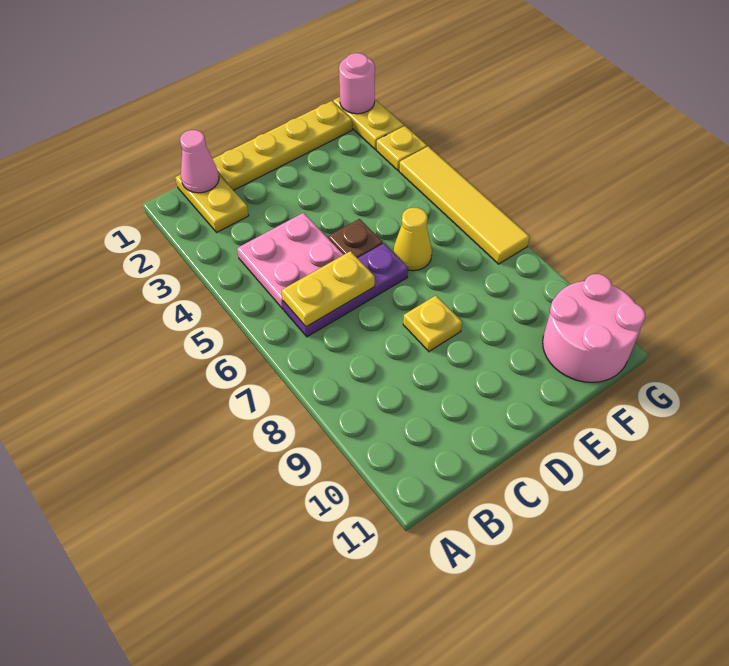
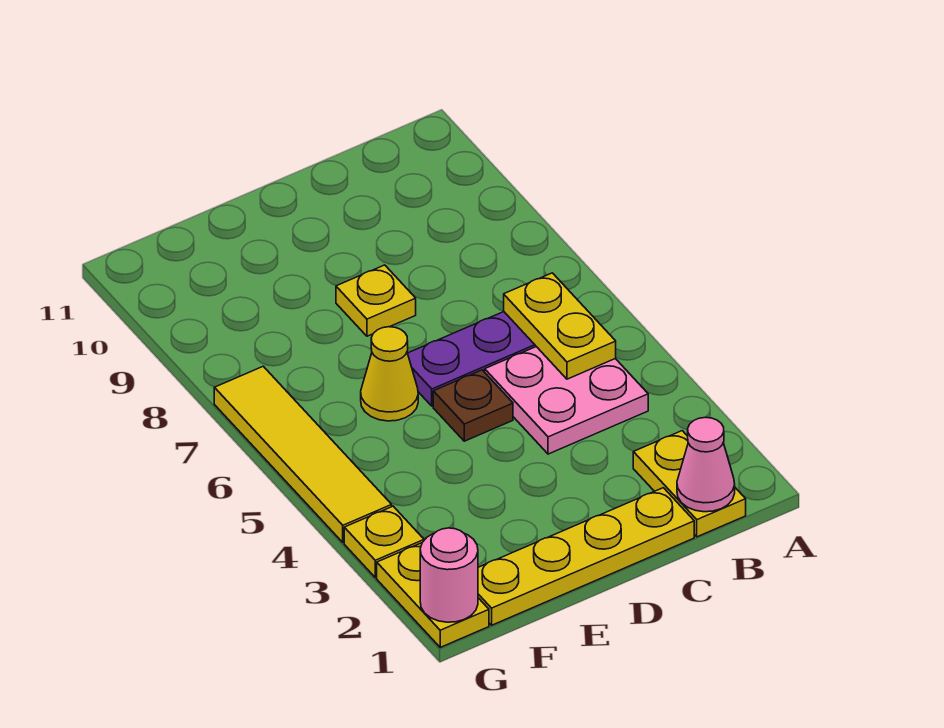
yellow 1x2 plate [282,251,375,327] -> yellow 1x2 plate turned to [504,273,616,379]
pink 2x2 round brick [543,274,645,382] -> none

